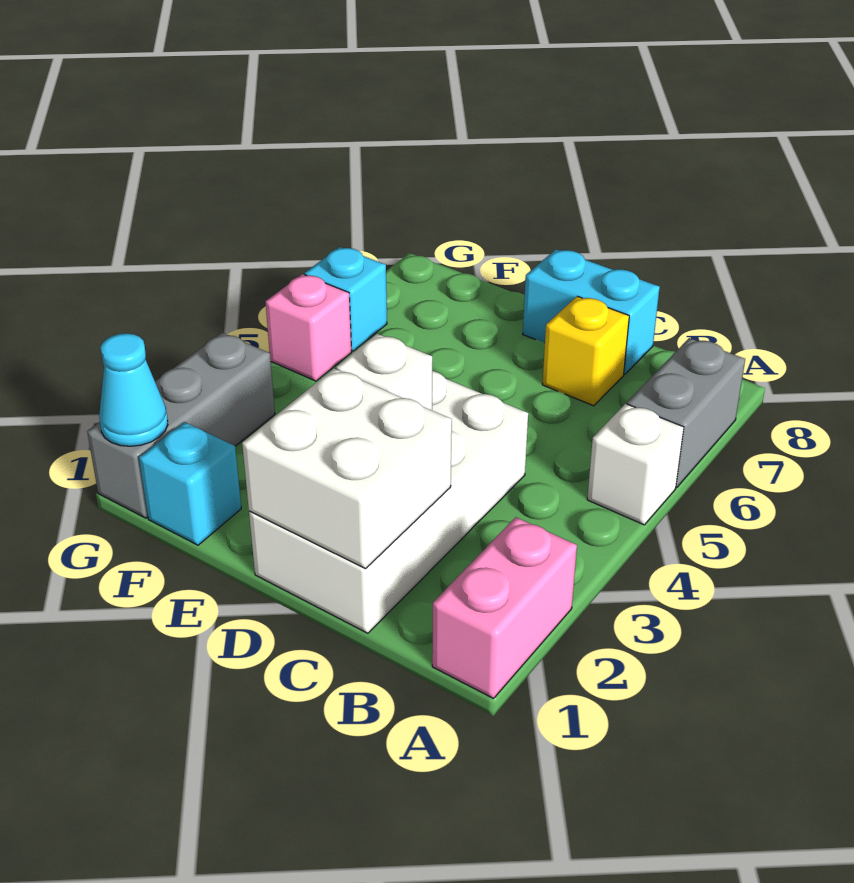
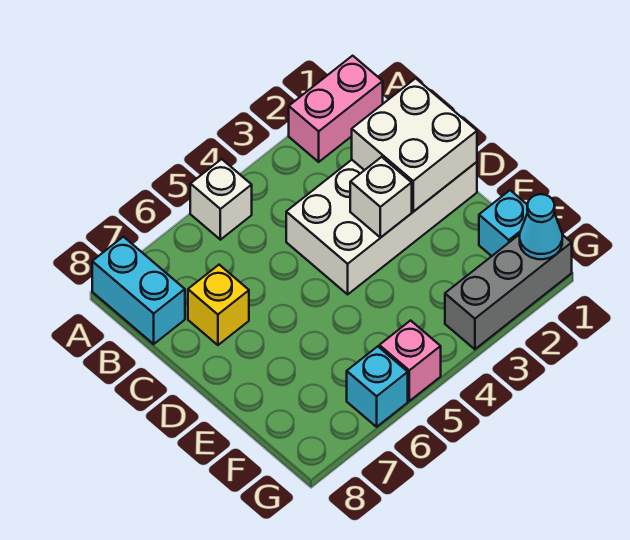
grey 1x2 brick [627,338,745,487] -> none
cyan 1x2 brick [523,249,660,374] -> cyan 1x2 brick moved to [92,237,185,344]

